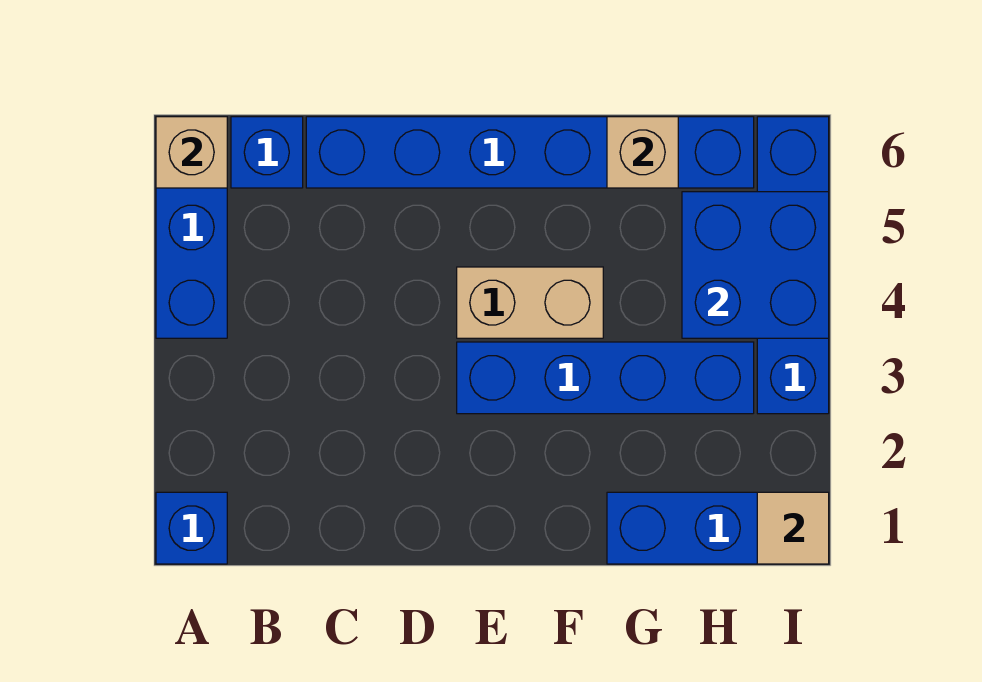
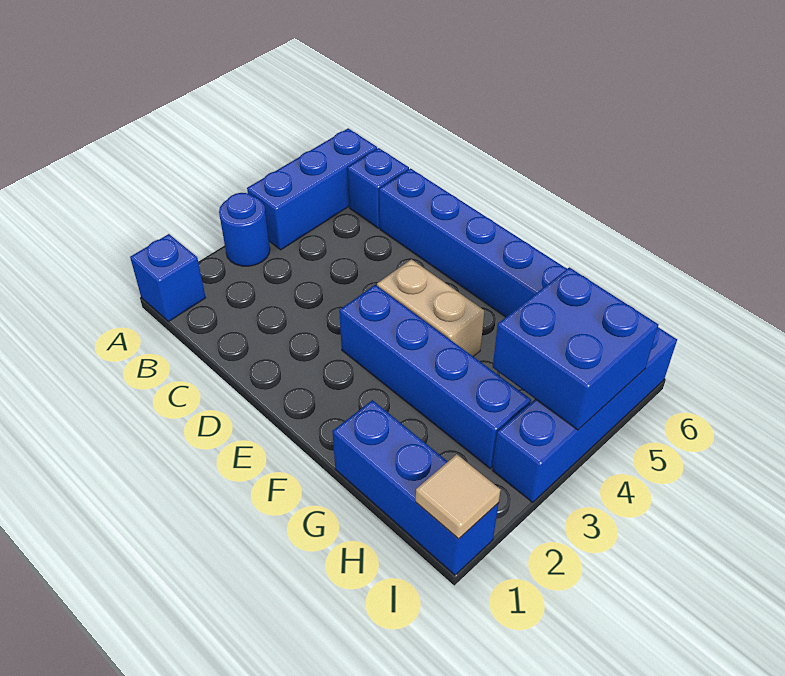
none -> blue 1x1 round brick [219,193,270,266]
tan 1x1 brick [156,117,227,188] -> none
tan 1x1 brick [607,117,678,188] -> none

